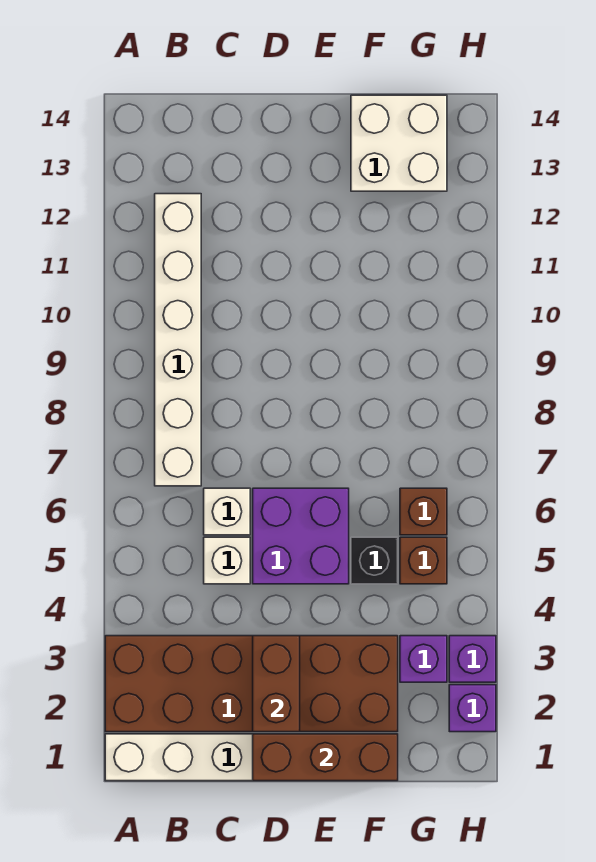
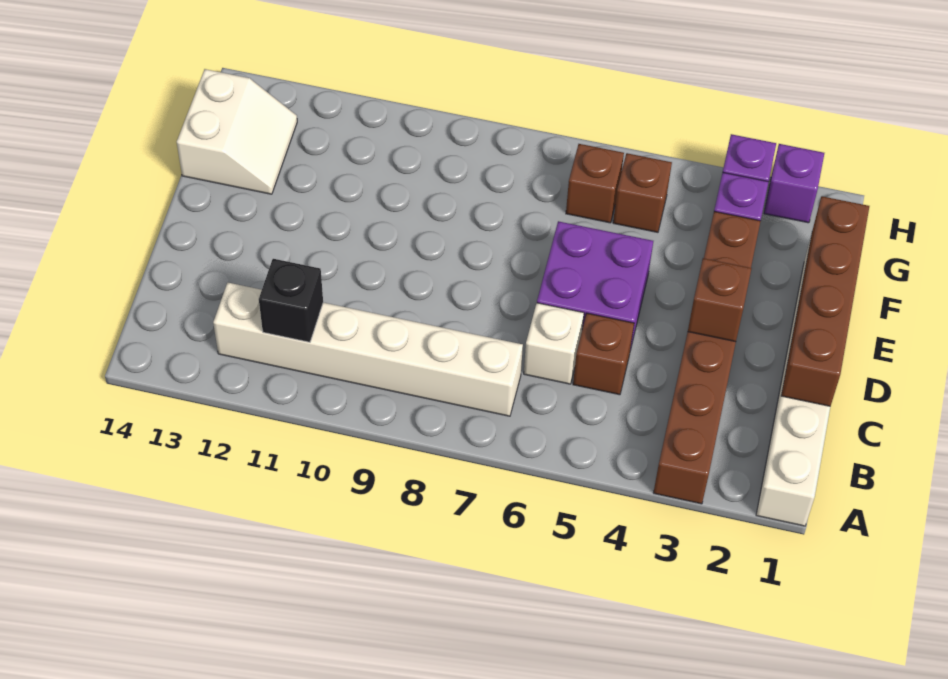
brown 2x6 brick [105,636,398,732] -> brown 1x6 brick [653,211,760,504]
white 1x1 brick [204,537,250,584] -> brown 1x1 brick [573,313,634,395]
brown 1x3 brick [253,734,398,781] -> brown 1x4 brick [781,196,869,406]
brown 1x2 brick [253,636,300,732] -> brown 1x1 brick [688,258,752,342]
black 1x1 brick [351,537,398,584] -> black 1x1 brick moved to [259,259,323,342]
white 2x2 brick [351,95,447,191] -> white 2x2 slope [177,69,297,194]

